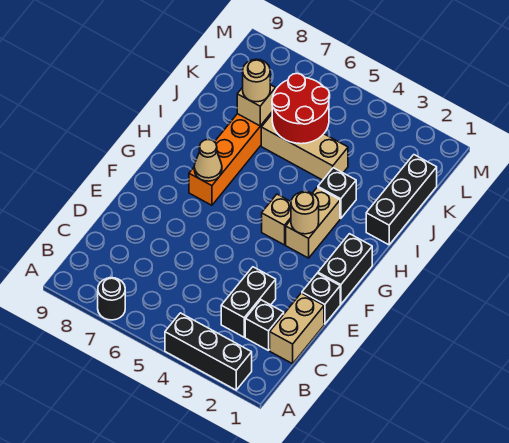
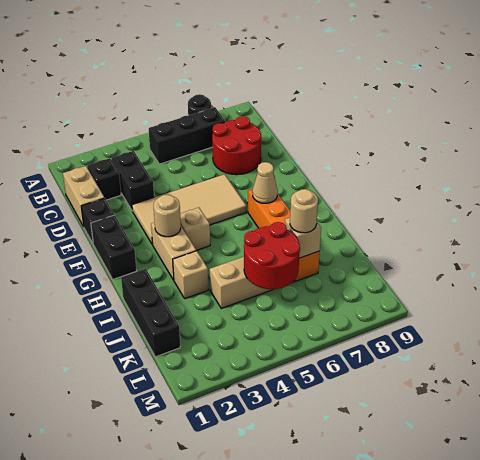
black 1x3 brick [165,313,252,390] -> black 1x3 brick moved to [149,107,225,164]
none -> red 2x2 round brick [212,116,261,175]
none -> tan 2x4 tile [132,174,246,244]
black 1x1 brick [318,168,356,219] -> tan 1x1 brick [173,251,208,299]

